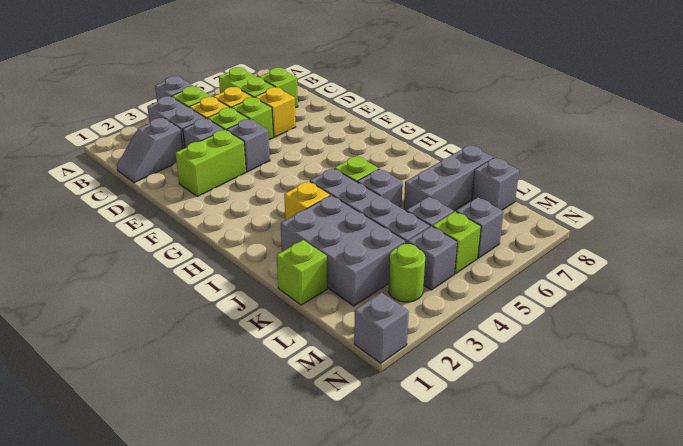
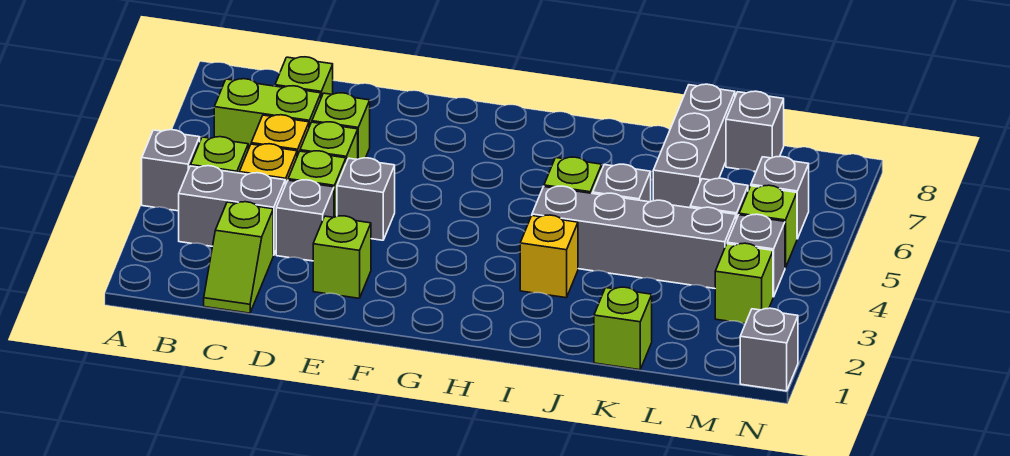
grey 1x2 slope [117,118,183,183] -> lime 1x2 slope [204,202,273,313]
yellow 1x1 brick [255,87,295,137] -> lime 1x1 brick [312,93,370,159]
lime 1x2 brick [176,130,246,196] -> lime 1x1 brick [313,216,371,298]
grey 2x3 brick [281,195,405,306] -> none
lime 1x1 round brick [389,244,425,302] -> lime 1x1 brick [715,243,773,324]

